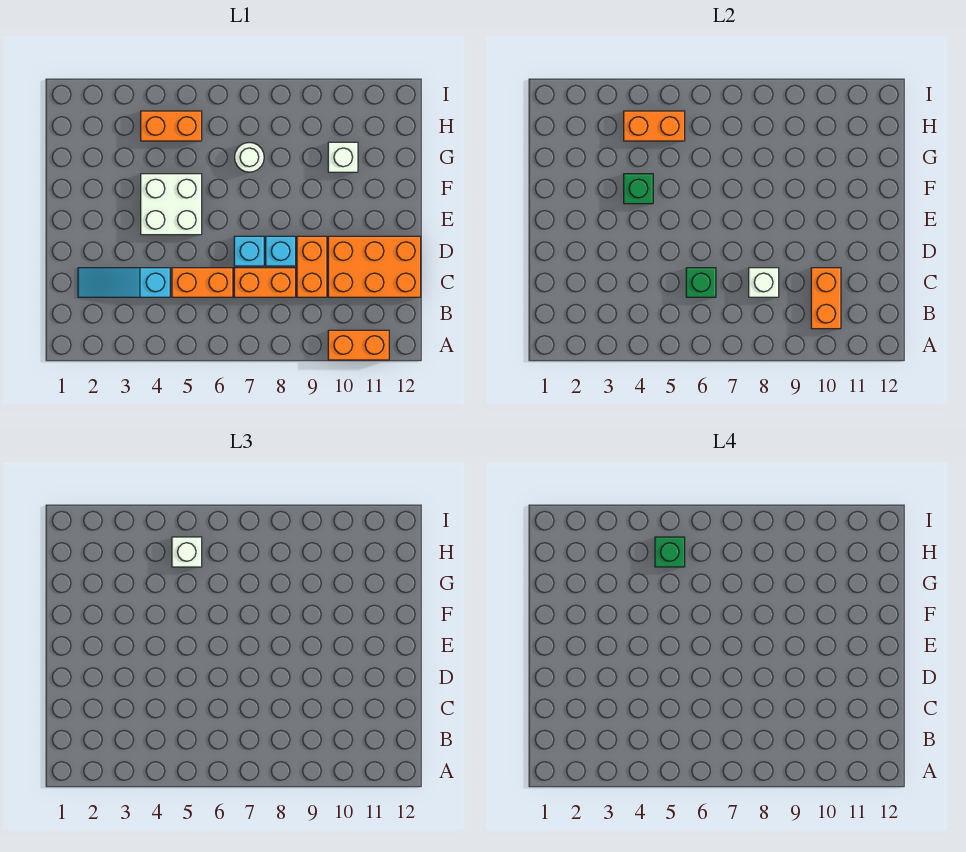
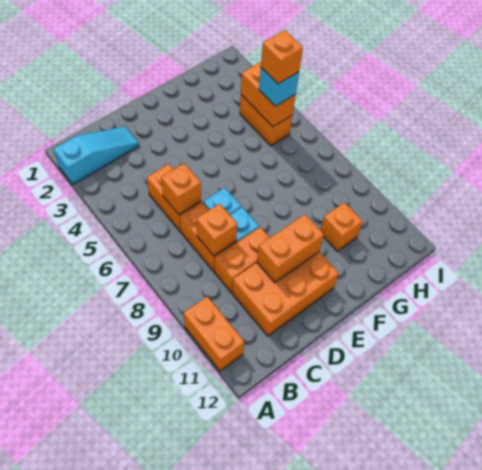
orange 1x2 brick [811,268,841,329] -> orange 1x2 brick moved to [257,214,324,283]
cyan 1x3 slope [78,268,170,297] -> cyan 1x3 slope turned to [54,126,139,184]
green 1x1 brick [686,268,716,297] -> orange 1x1 brick [161,163,201,214]
white 1x1 brick [749,268,779,297] -> orange 1x1 brick [196,204,237,256]
orange 2x3 brick [328,236,421,297] -> orange 2x3 brick turned to [232,252,339,336]
white 2x2 brick [141,174,202,235] -> none
green 1x1 brick [624,174,653,204] -> none
white 1x1 round brick [235,142,264,172] -> none
white 1x1 brick [328,142,358,172] -> orange 1x1 brick [321,203,363,251]
white 1x1 brick [172,537,202,567] -> cyan 1x1 brick [259,68,299,106]
green 1x1 brick [655,537,685,567] -> orange 1x1 brick [261,30,303,84]

